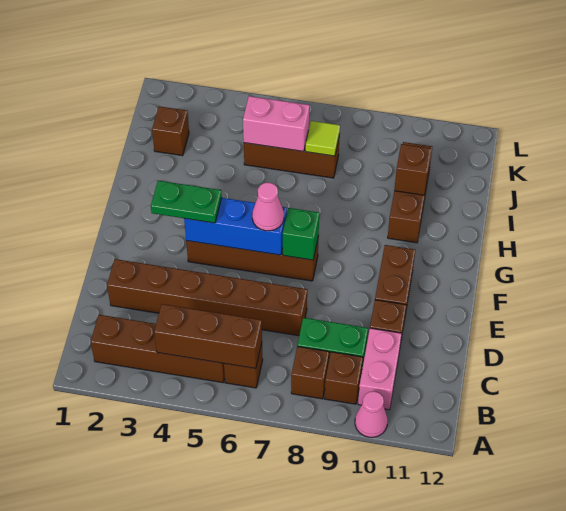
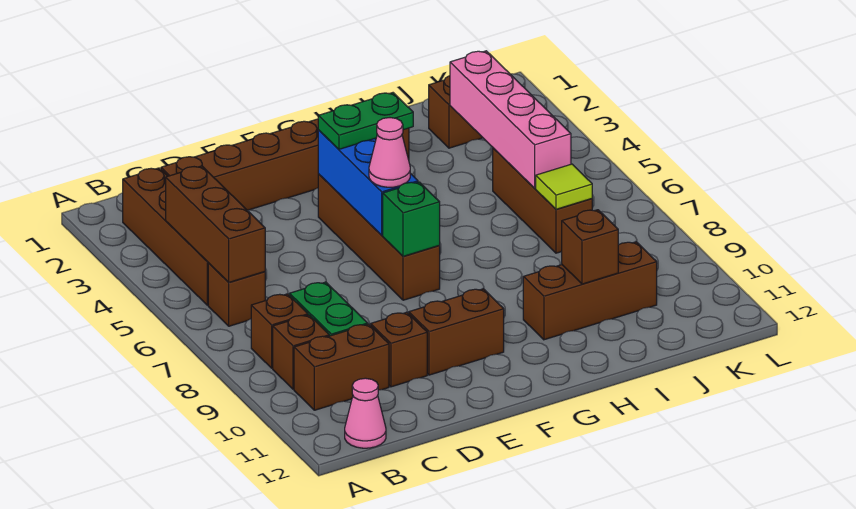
pink 1x1 cone [355,391,388,437] -> pink 1x1 cone moved to [345,378,386,448]
pink 1x2 brick [358,328,402,410] -> brown 1x2 brick [294,324,389,410]
brown 1x6 brick [107,259,307,336] -> brown 1x6 brick turned to [161,119,409,210]
green 1x2 plate [151,181,222,223] -> green 1x2 plate turned to [318,93,413,149]
pink 1x2 brick [243,96,310,151] -> pink 1x4 brick [450,51,571,188]

